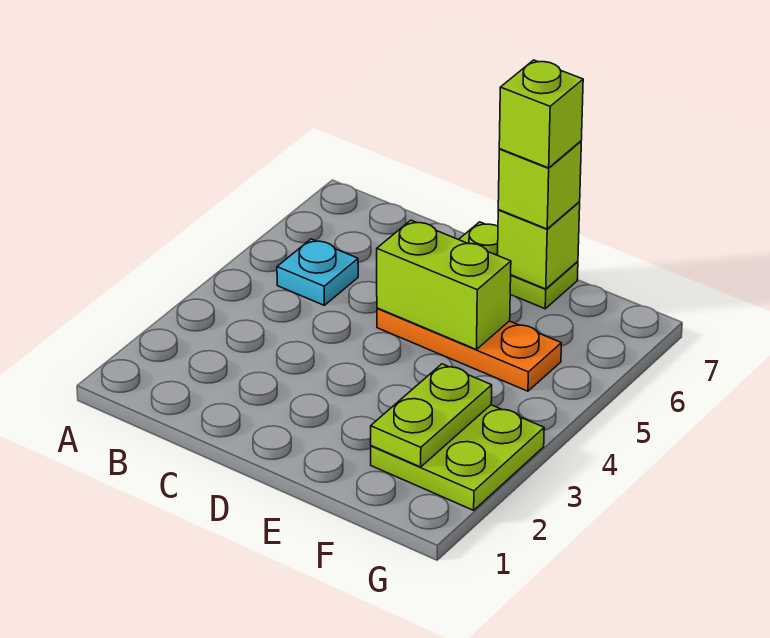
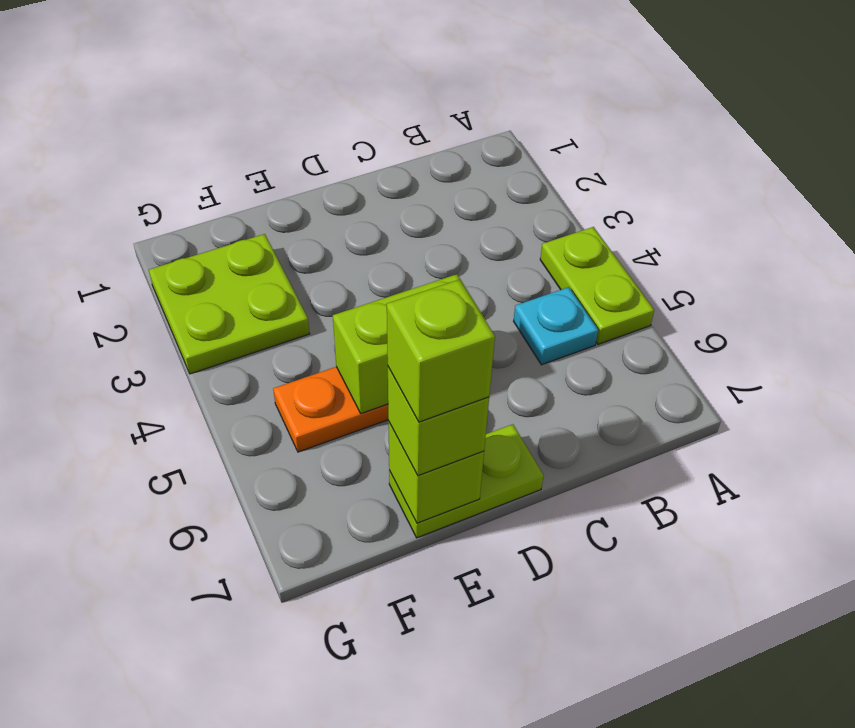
lime 1x2 plate [371,364,492,467] -> lime 1x2 plate moved to [540,227,654,344]

